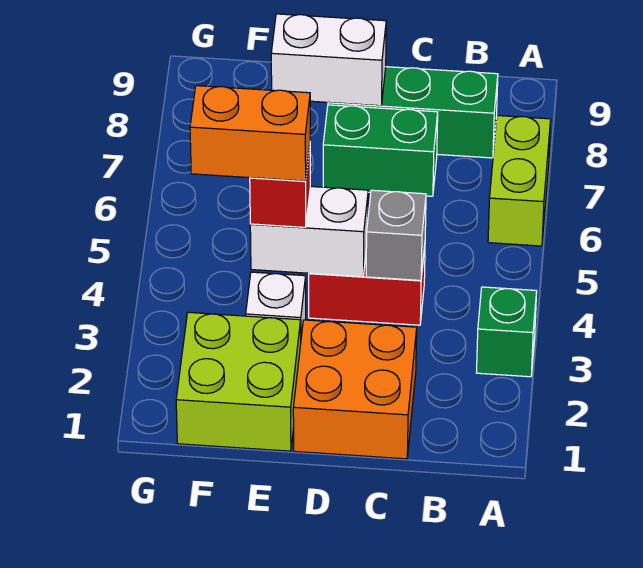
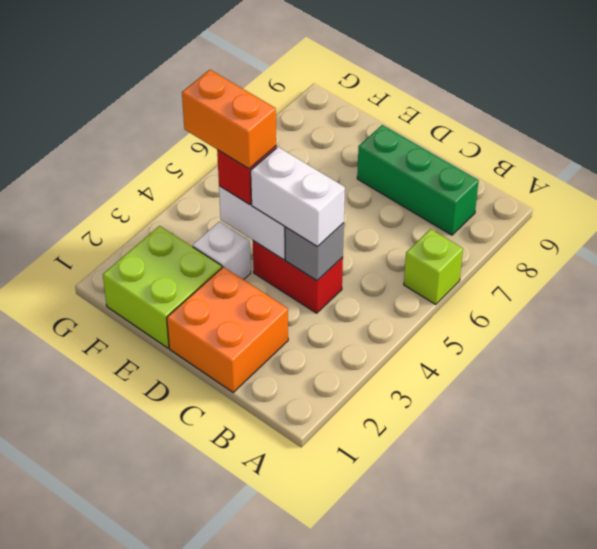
green 1x1 brick [477,287,537,377] -> none
lime 1x2 brick [488,116,551,246] -> lime 1x1 brick [404,229,463,304]
green 1x2 brick [323,105,438,196] -> none
white 1x2 brick [271,14,386,106] -> white 1x2 brick moved to [251,147,345,247]

